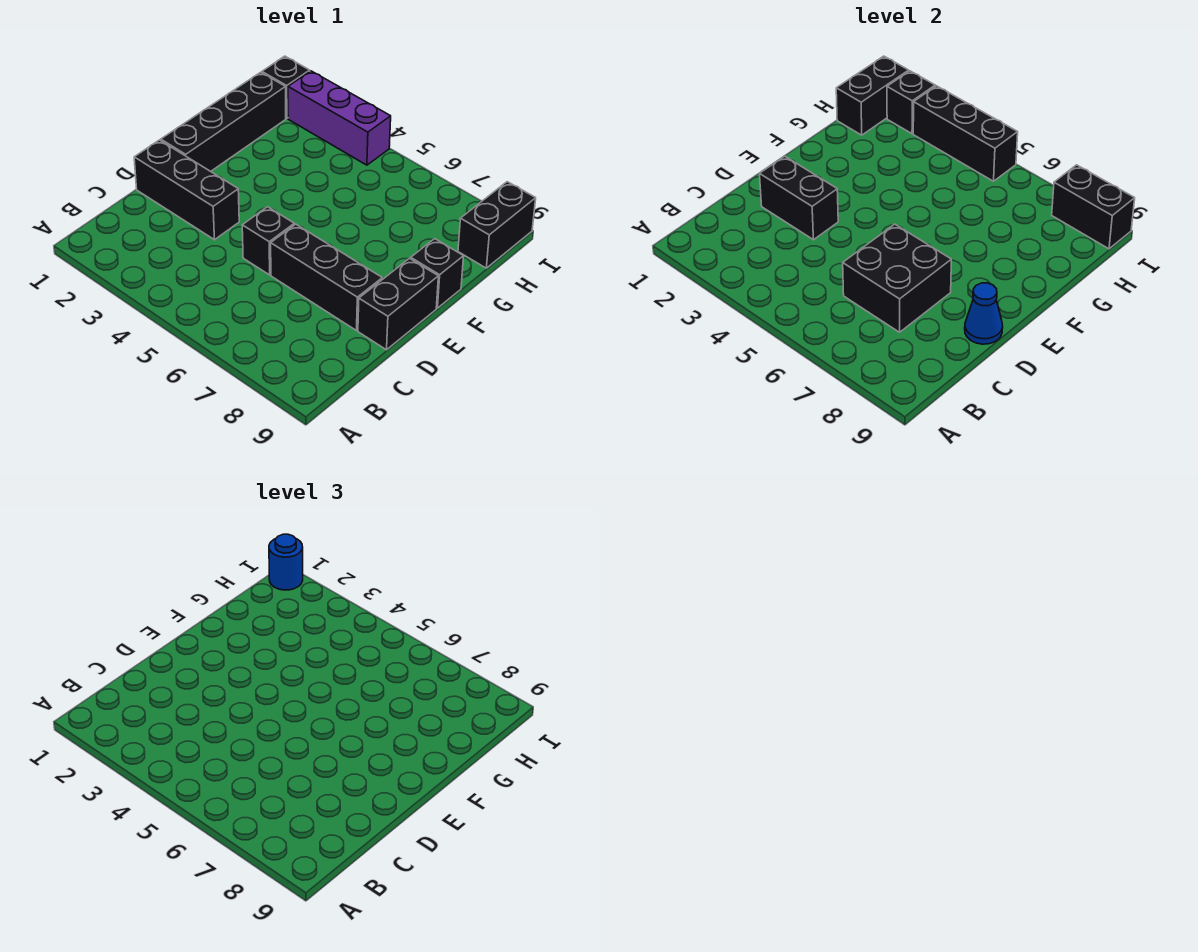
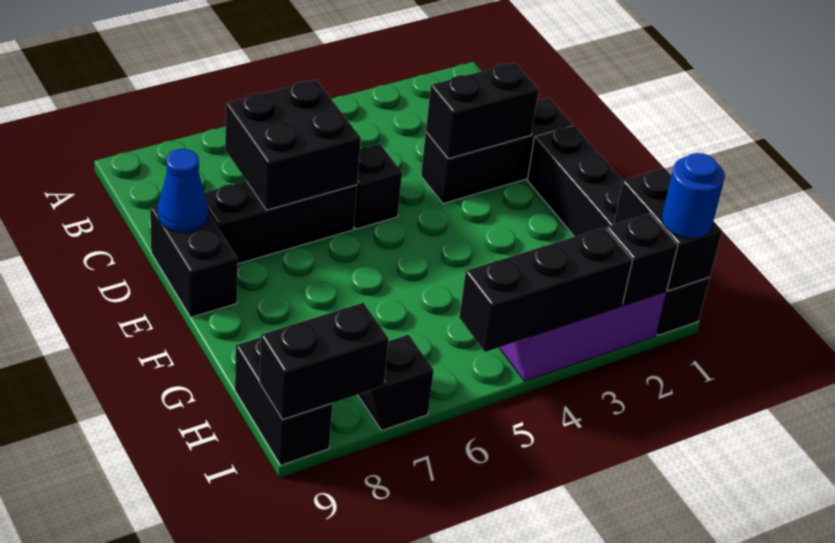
black 1x1 brick [411,239,464,308] -> black 1x1 brick moved to [358,335,434,430]

